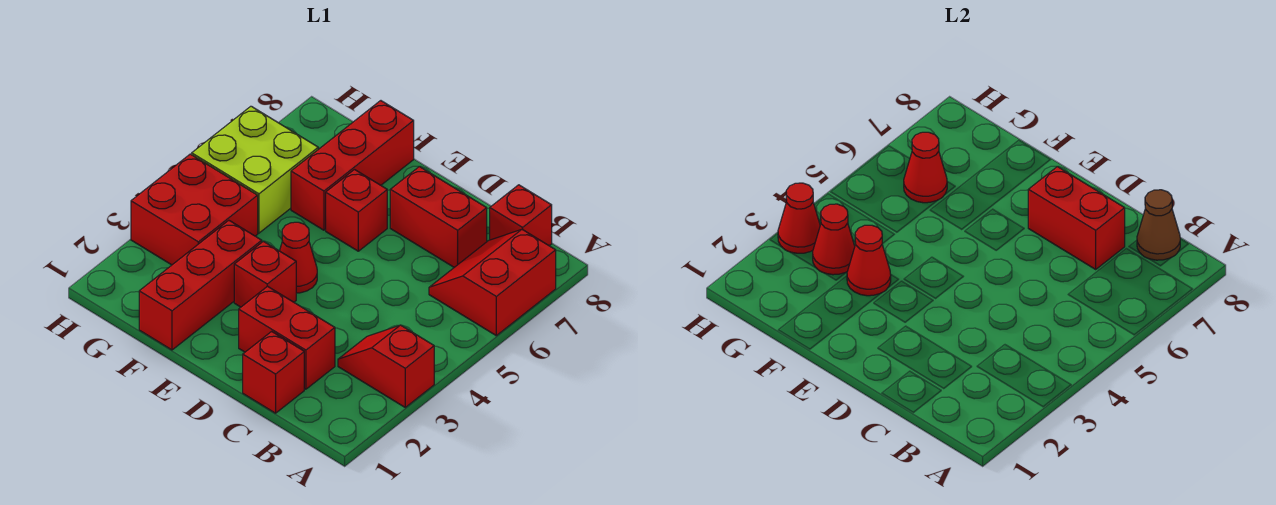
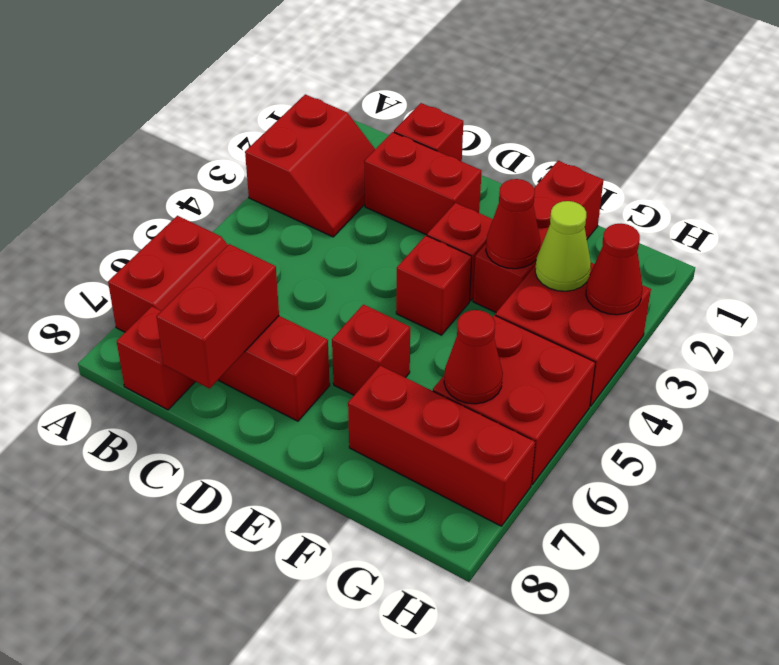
red 1x2 slope [338,325,434,407] -> red 2x2 slope [245,94,375,237]
brown 1x1 cone [1137,190,1180,260] -> none
red 1x2 brick [1028,167,1125,269] -> red 1x2 brick turned to [156,244,279,389]
red 1x1 cone [280,222,317,293] -> red 1x1 brick [396,236,472,335]
red 1x3 brick [291,101,414,230] -> red 1x3 brick turned to [348,365,535,526]
red 1x1 cone [813,204,855,275] -> lime 1x1 cone [535,201,591,291]
lime 2x2 brick [192,106,318,233] -> red 2x2 brick [433,315,595,484]

